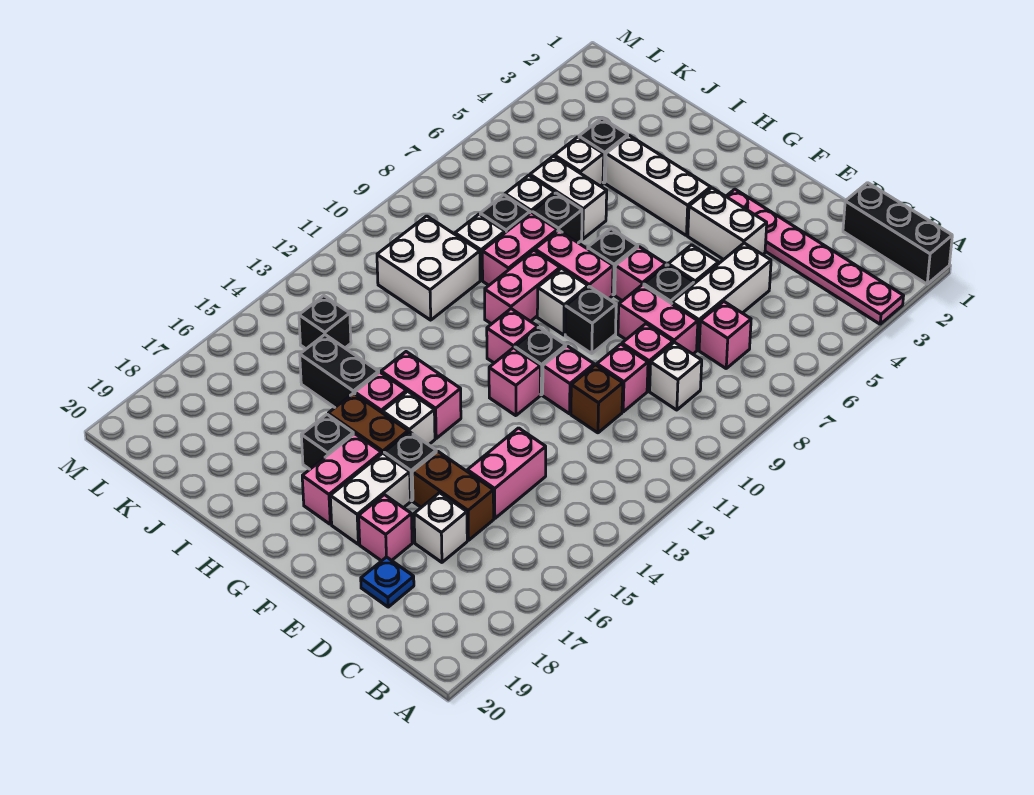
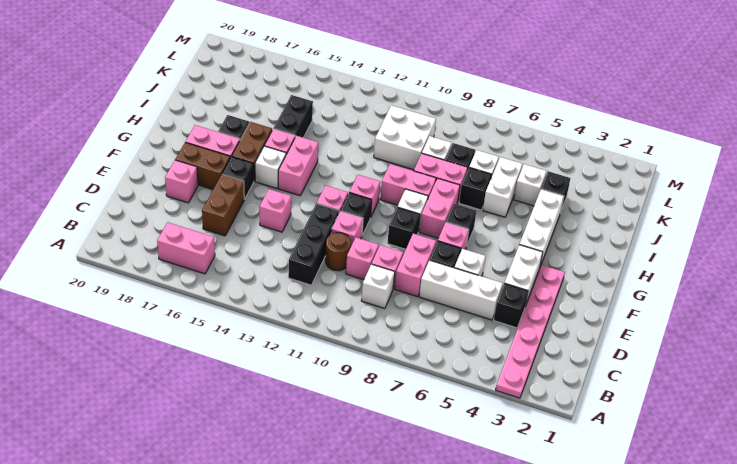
black 1x3 brick [843,183,952,284] -> black 1x3 brick moved to [288,204,339,285]
pink 1x1 brick [699,302,751,368] -> pink 1x1 brick moved to [260,189,291,232]
brown 1x1 brick [571,365,623,433] -> brown 1x1 round brick [325,233,351,271]
pink 1x2 brick [467,428,546,519] -> pink 1x2 brick moved to [157,222,215,274]
white 1x1 brick [414,493,467,562] -> none
blue 1x1 plate [361,557,414,607] -> none
white 1x2 brick [330,453,411,544] -> brown 1x2 brick [175,142,230,189]
black 1x1 brick [299,296,351,349] -> black 1x1 brick moved to [494,284,528,328]

